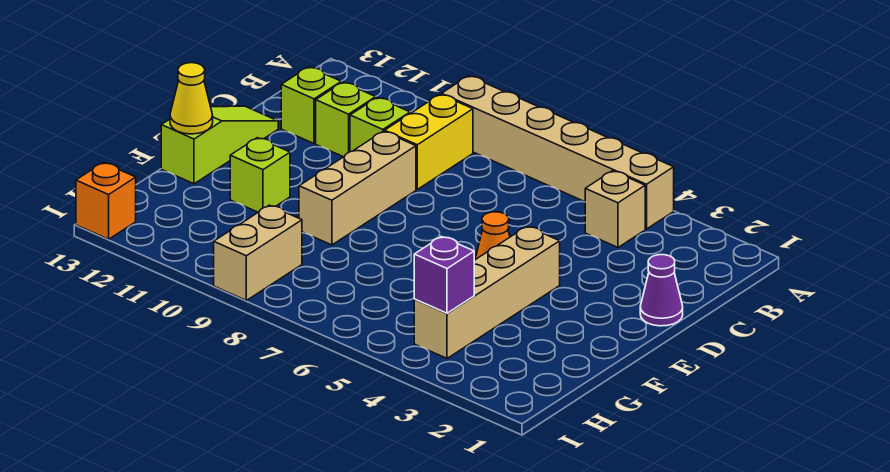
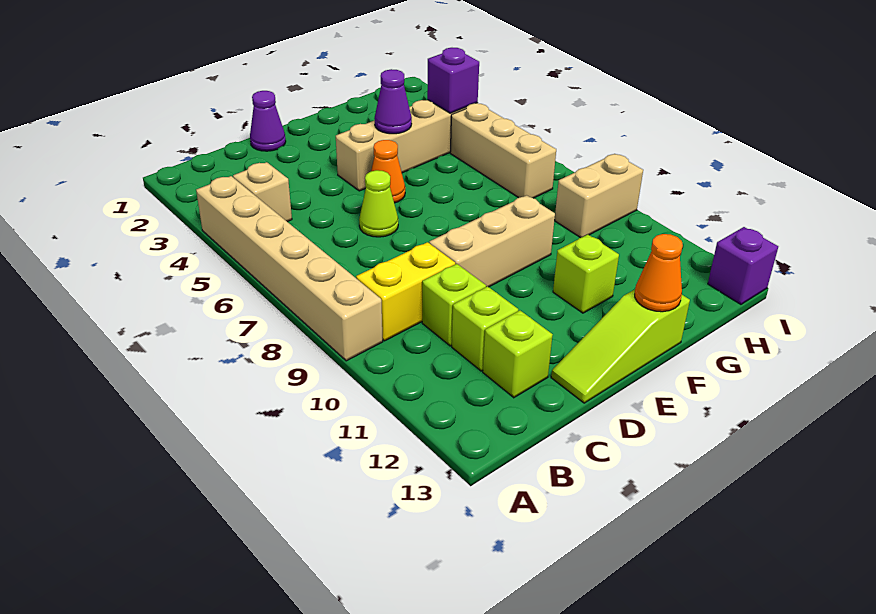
none -> lime 1x1 cone [359,170,398,237]
none -> purple 1x1 cone [374,69,412,134]
yellow 1x1 cone [170,63,213,134] -> orange 1x1 cone [635,234,683,312]
none -> tan 1x3 brick [450,103,556,198]
orange 1x1 brick [76,163,136,239] -> purple 1x1 brick [708,227,778,304]

